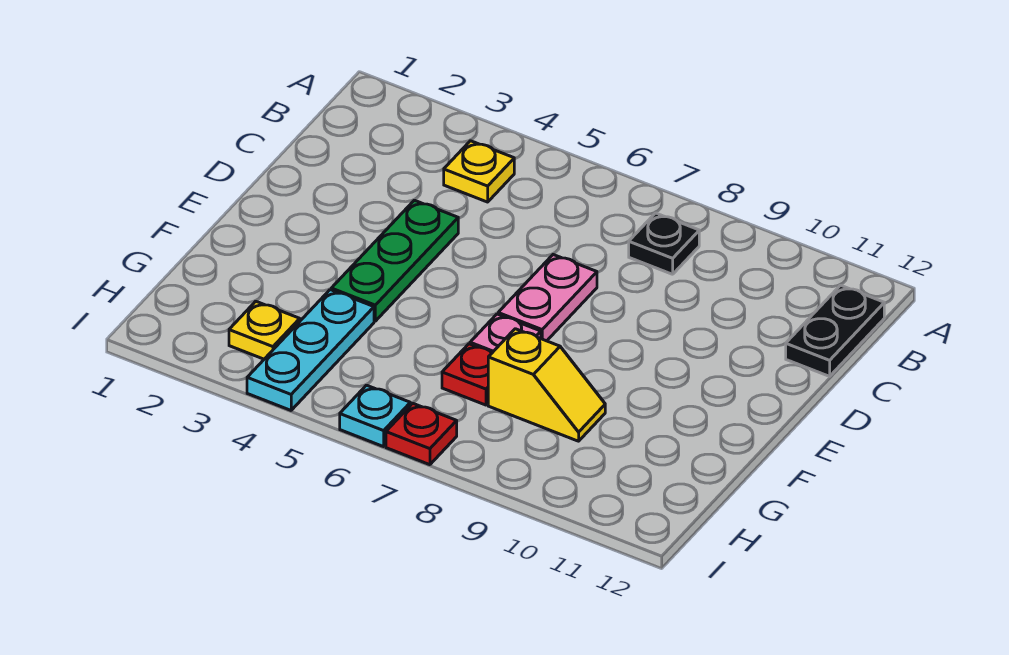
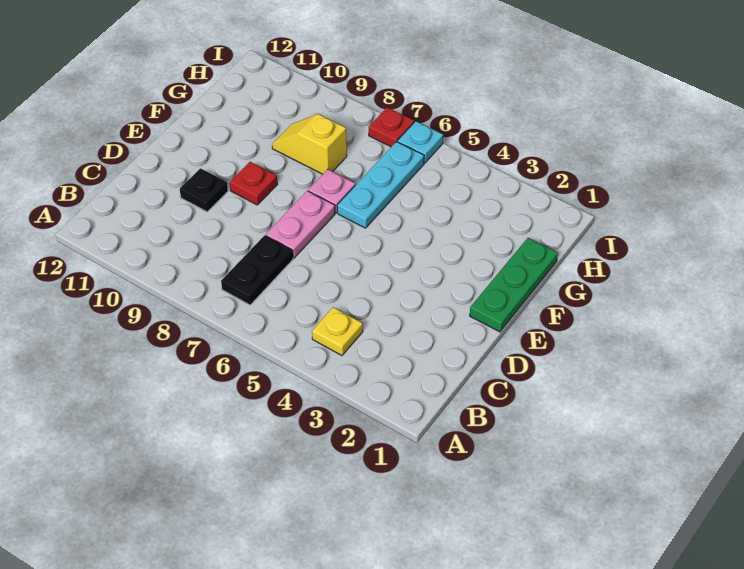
black 1x1 plate [629,213,699,274] -> black 1x1 plate moved to [180,168,228,212]
black 1x2 plate [786,285,884,376] -> black 1x2 plate moved to [221,235,293,305]
green 1x3 plate [331,200,458,321] -> green 1x3 plate moved to [470,238,558,332]
cyan 1x3 plate [247,290,374,410] -> cyan 1x3 plate moved to [337,142,424,228]
red 1x1 plate [442,344,492,405] -> red 1x1 plate moved to [230,162,277,205]
yellow 1x1 plate [229,301,300,359] -> none

